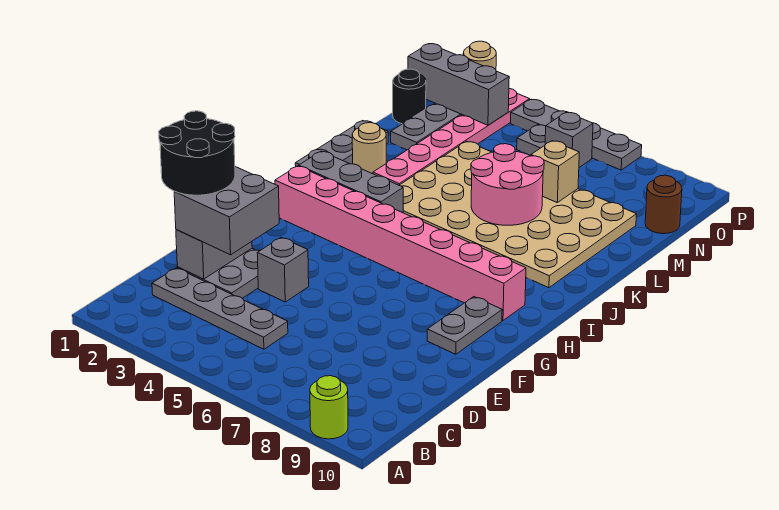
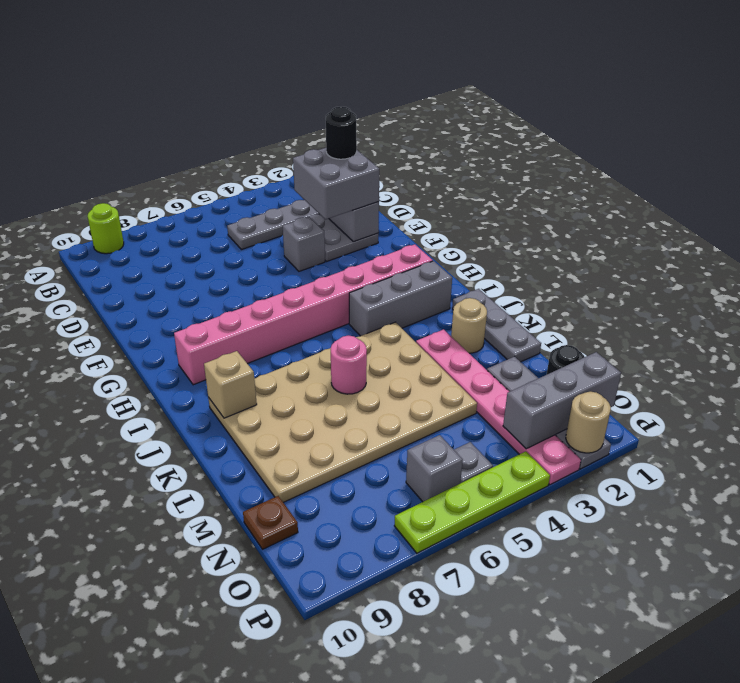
black 2x2 round brick [159,111,235,195] -> black 1x1 round brick [326,107,357,159]
grey 1x2 plate [427,297,502,354] -> none
pink 2x2 round brick [471,144,544,225] -> pink 1x1 round brick [331,336,367,394]
tan 1x1 brick [531,141,579,202] -> tan 1x1 brick moved to [204,351,257,418]
brown 1x1 round brick [645,175,682,234] -> brown 1x1 plate [243,496,298,549]
grey 1x4 plate [510,100,642,170] -> lime 1x4 plate [394,451,550,553]

